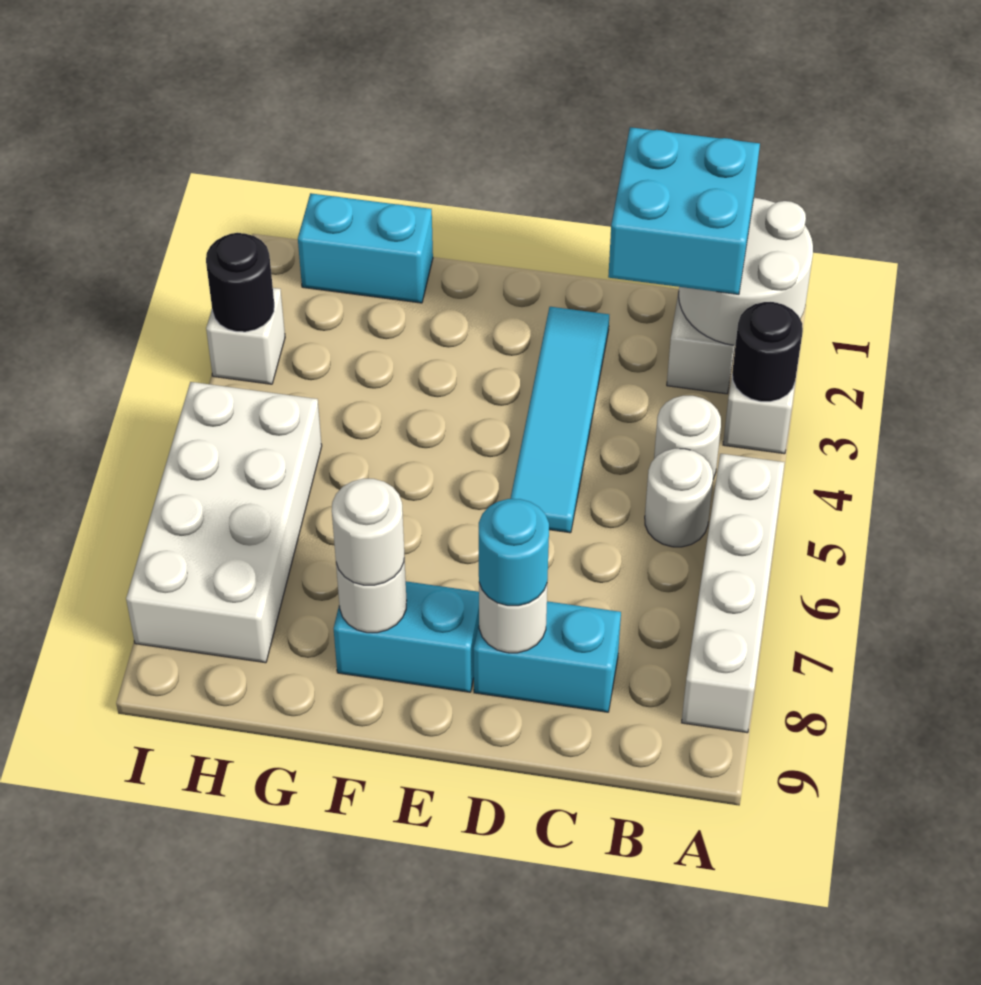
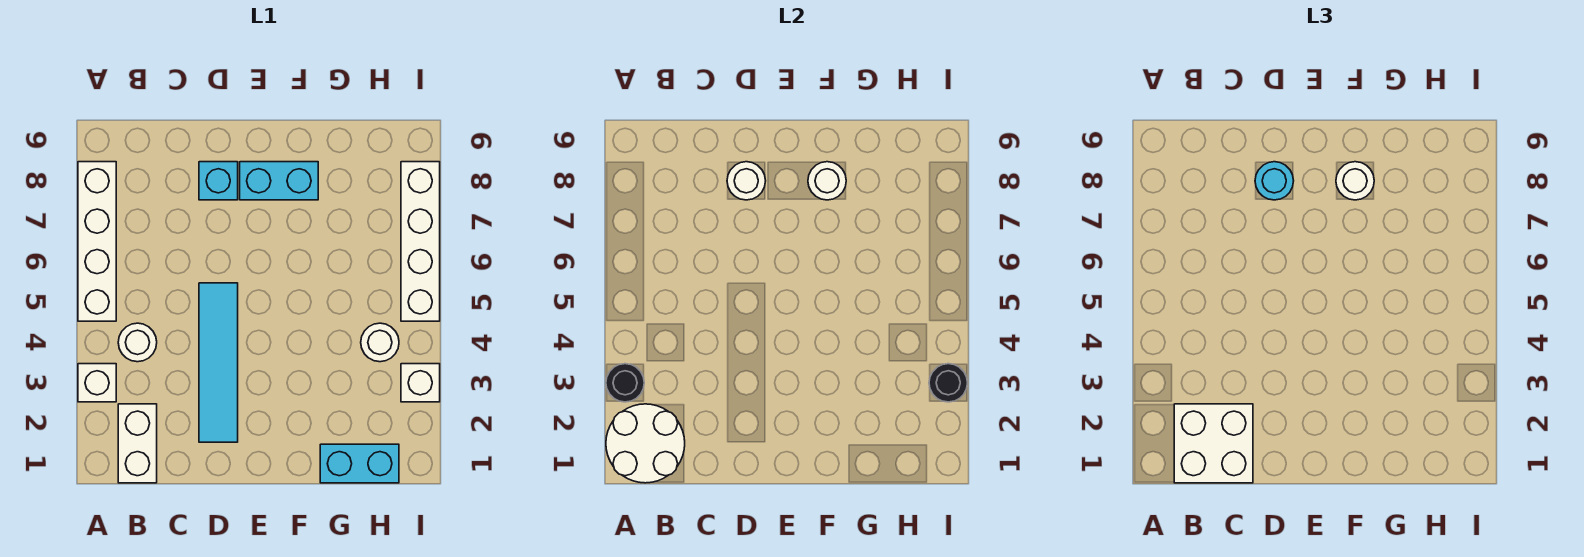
cyan 2x2 brick [608,127,760,294] -> white 2x2 brick [1174,404,1253,483]
white 1x1 round brick [645,449,713,547] -> white 1x1 round brick moved to [361,323,399,362]
cyan 1x2 brick [474,601,621,712] -> cyan 1x1 brick [199,162,238,200]
white 2x4 brick [126,382,322,663] -> white 1x4 brick [401,162,440,321]

